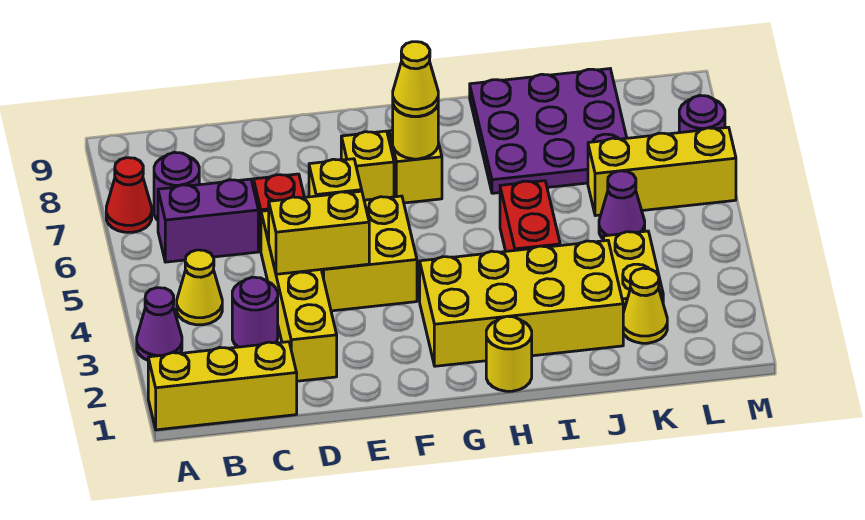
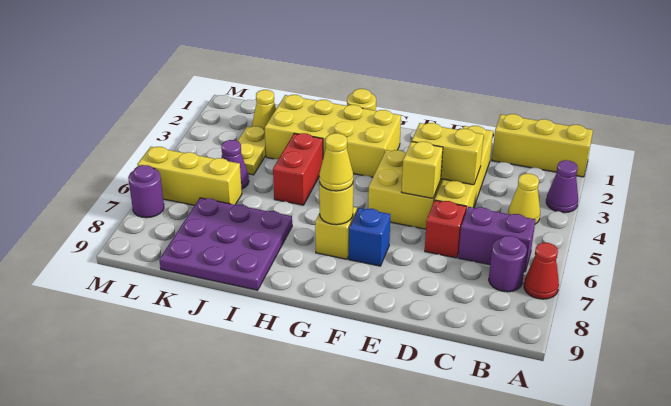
purple 1x1 round brick [232,277,278,347] -> none
yellow 1x1 brick [341,131,394,200] -> blue 1x1 brick [349,208,391,266]

